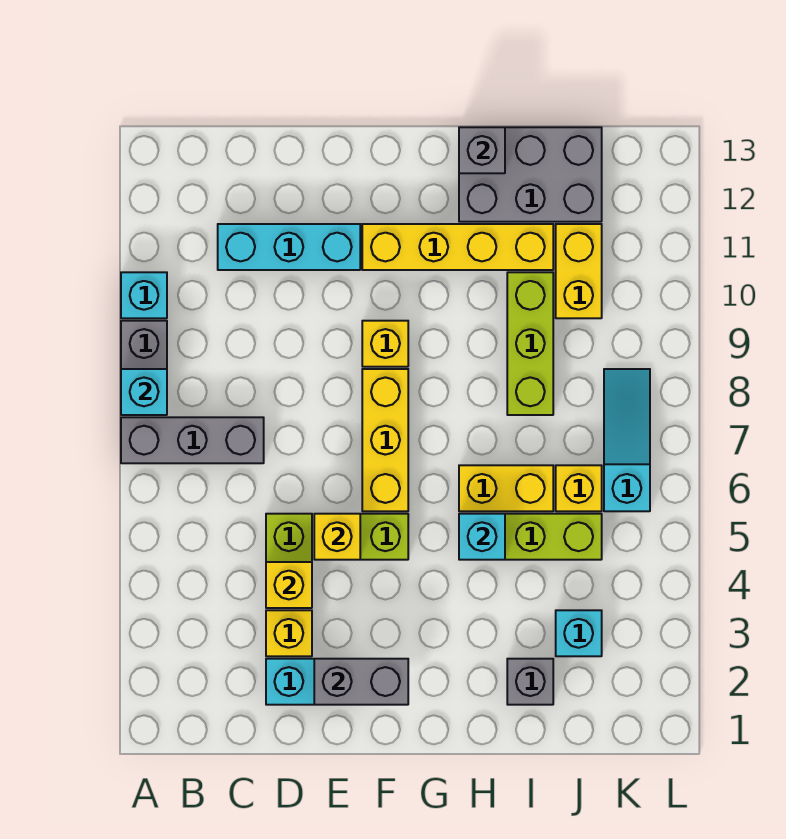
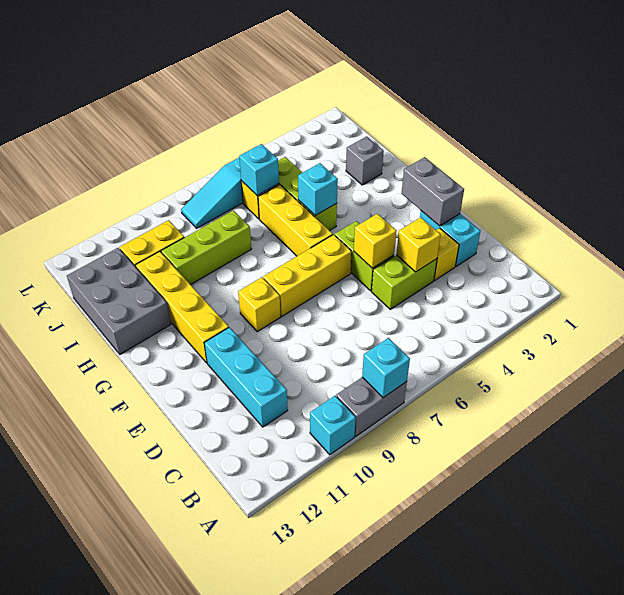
grey 1x3 brick [121,417,264,463] -> none
yellow 1x2 brick [459,465,553,511] -> yellow 1x3 brick [258,185,333,256]
grey 1x1 brick [459,127,505,173] -> none
cyan 1x1 brick [556,610,602,656] -> cyan 1x1 brick moved to [239,144,279,196]

